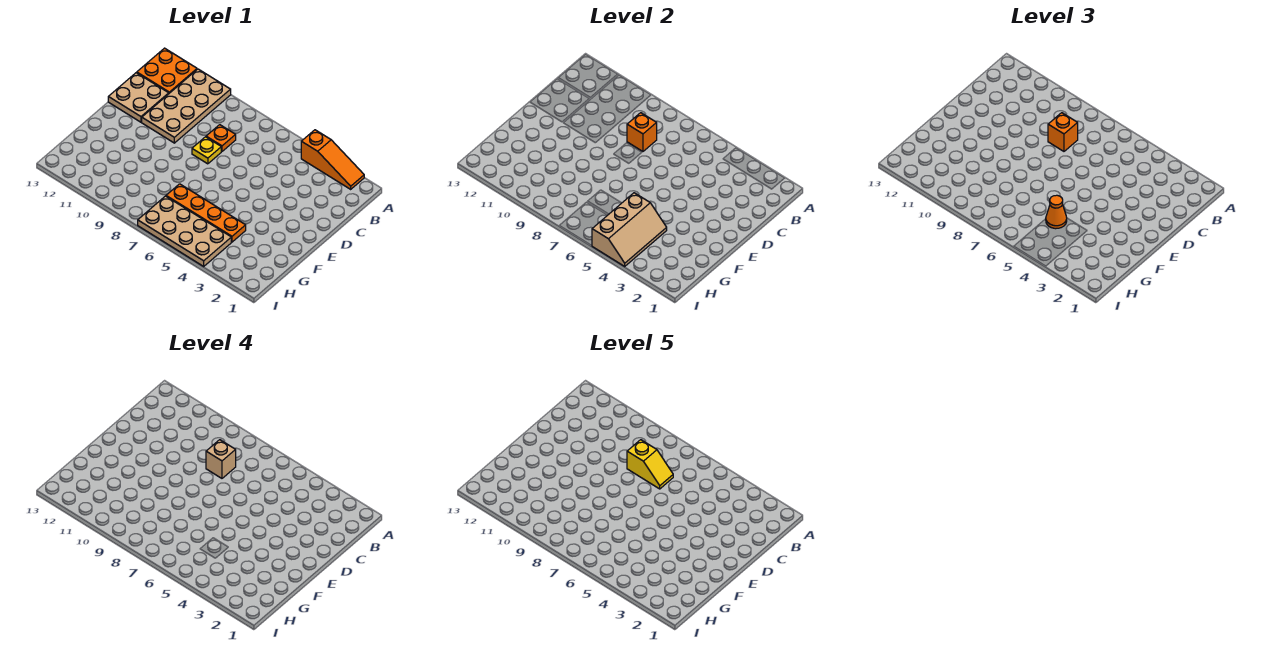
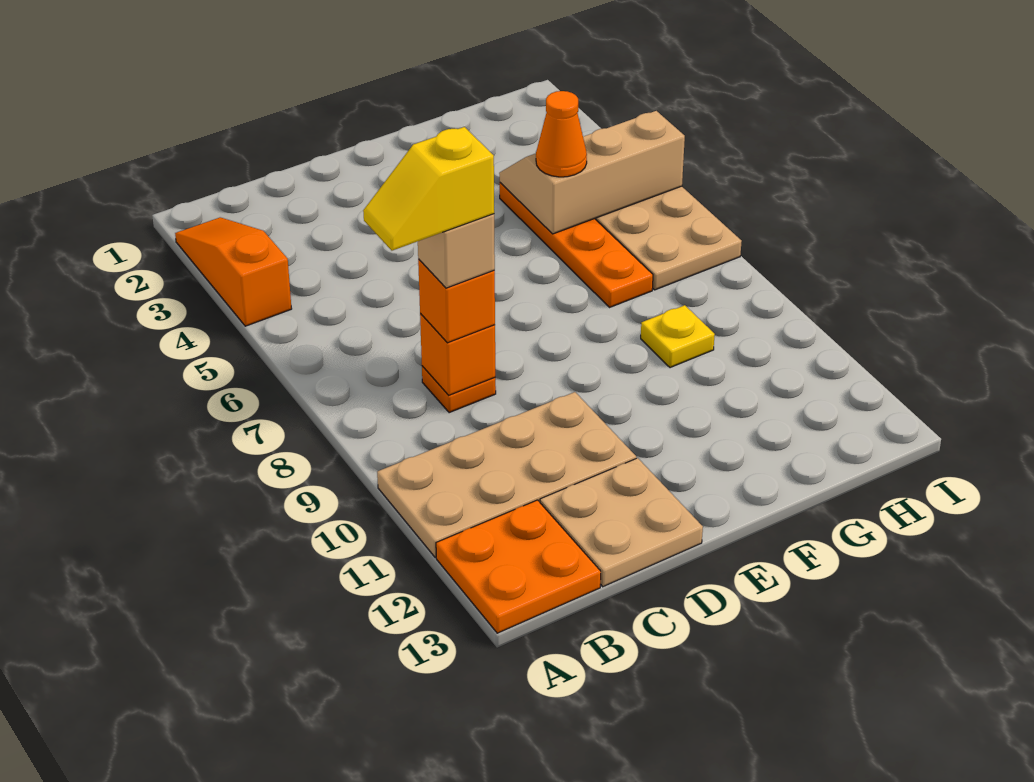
yellow 1x2 slope [627,440,673,489] -> yellow 1x2 slope turned to [363,127,494,251]
yellow 1x1 plate [192,137,221,164] -> yellow 1x1 plate moved to [641,305,715,368]

